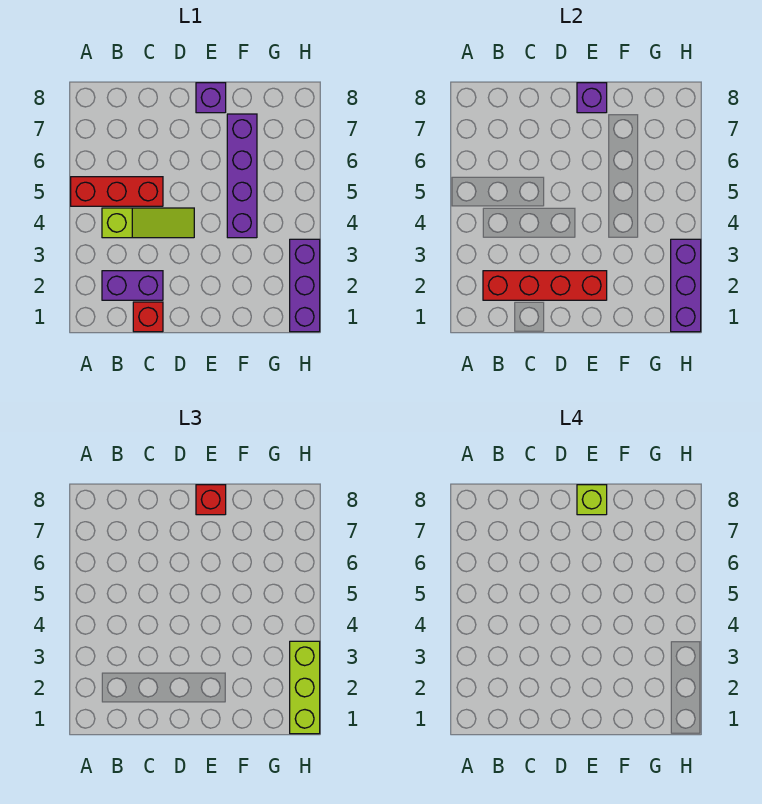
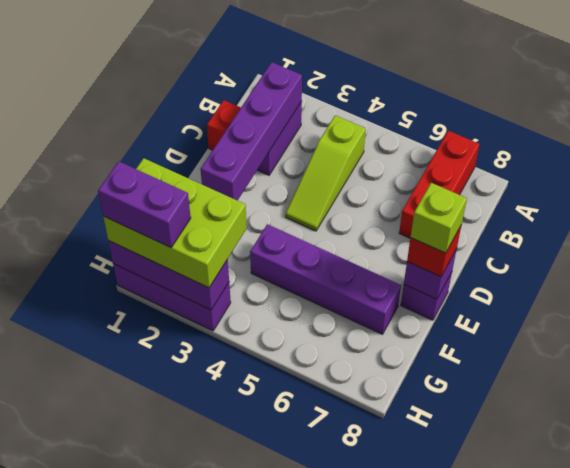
red 1x3 brick [71,177,163,206] -> red 1x3 brick moved to [399,131,479,238]
red 1x4 brick [483,271,607,300] -> purple 1x4 brick [201,62,302,201]
lime 1x3 brick [290,641,320,734] -> lime 2x3 brick [103,158,247,288]
none -> purple 1x2 brick [98,161,191,248]

